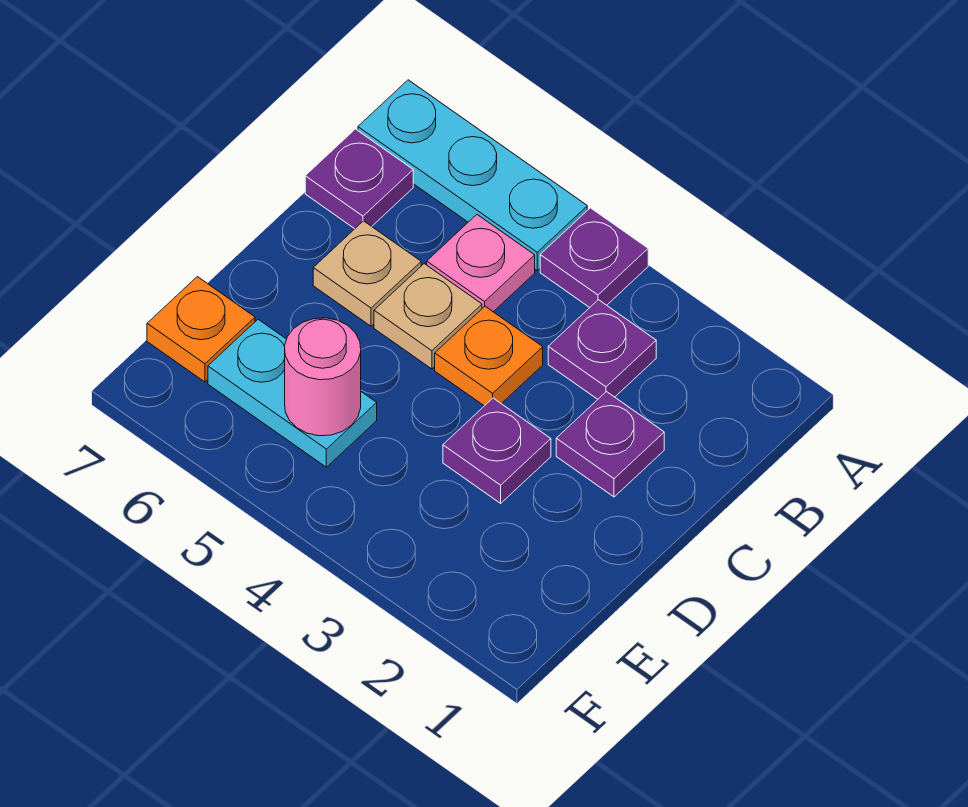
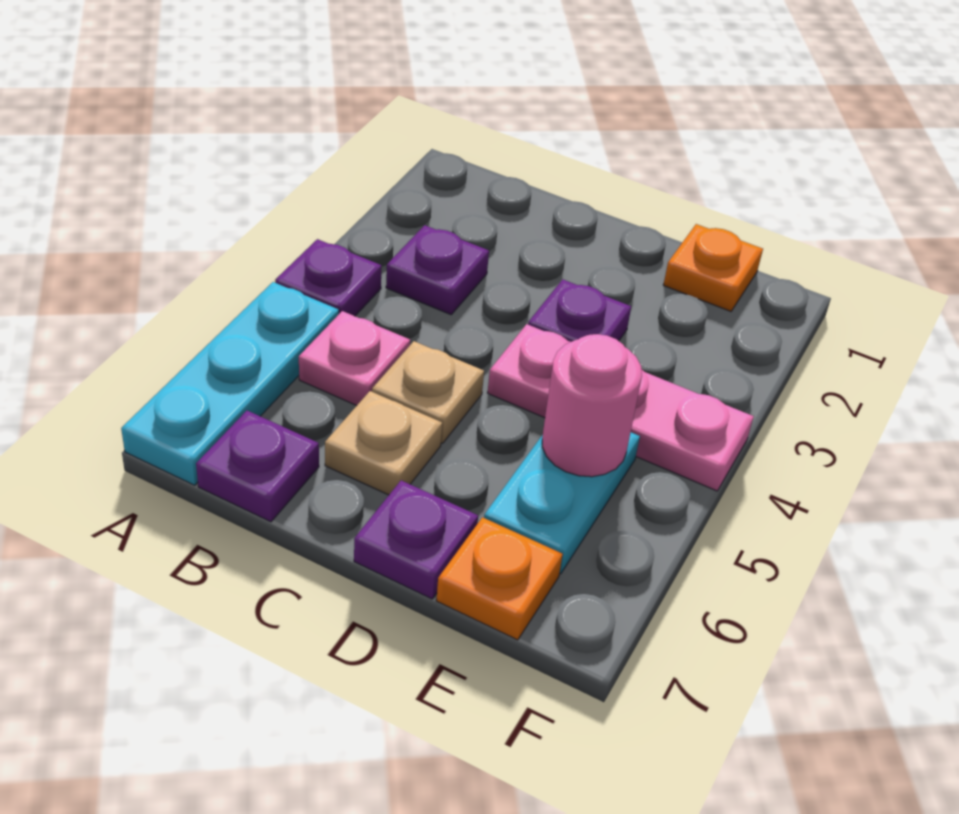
purple 1x1 plate [556,392,664,497] -> purple 1x1 plate moved to [354,480,478,599]
orange 1x1 plate [435,306,543,406] -> orange 1x1 plate moved to [663,224,763,311]
none -> pink 1x3 plate [488,324,754,491]

